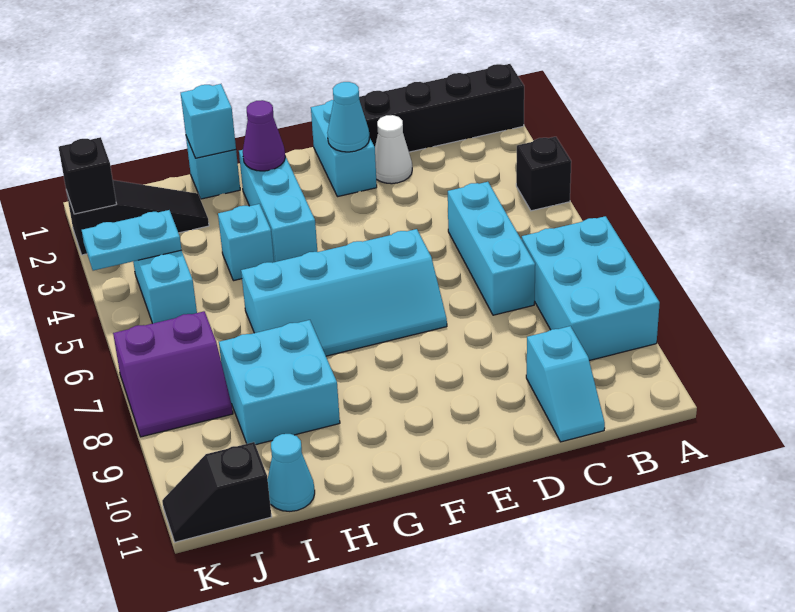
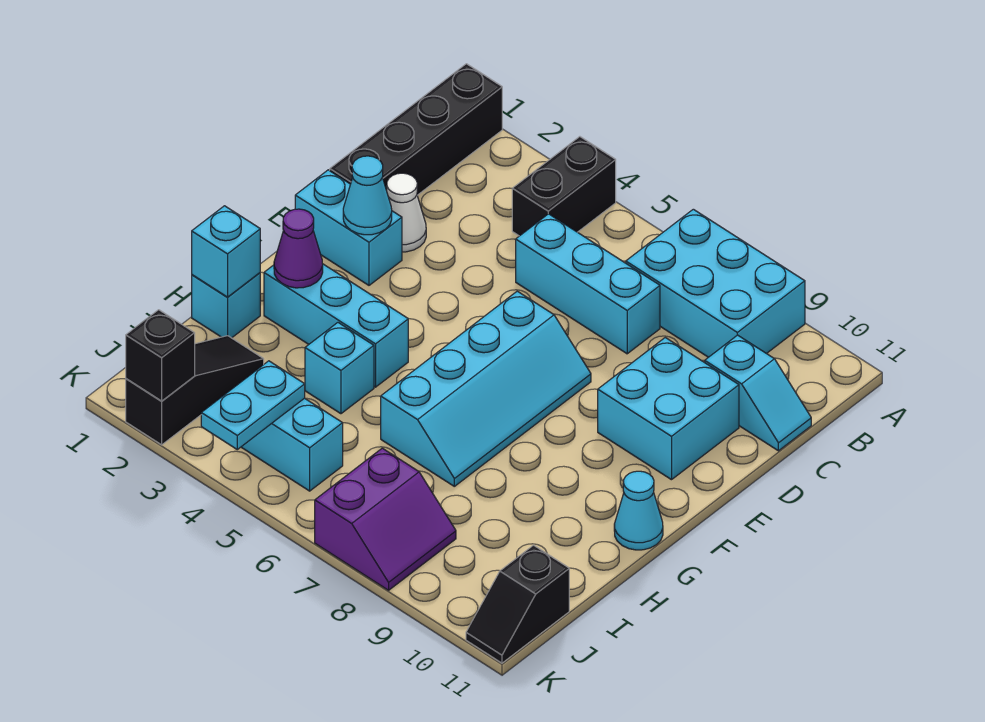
black 1x1 brick [516,137,571,211] -> black 1x2 brick [512,137,616,236]
cyan 2x2 brick [219,320,340,445] -> cyan 2x2 brick moved to [598,338,739,480]
cyan 1x1 cone [268,434,315,511] -> cyan 1x1 cone moved to [614,471,663,550]

